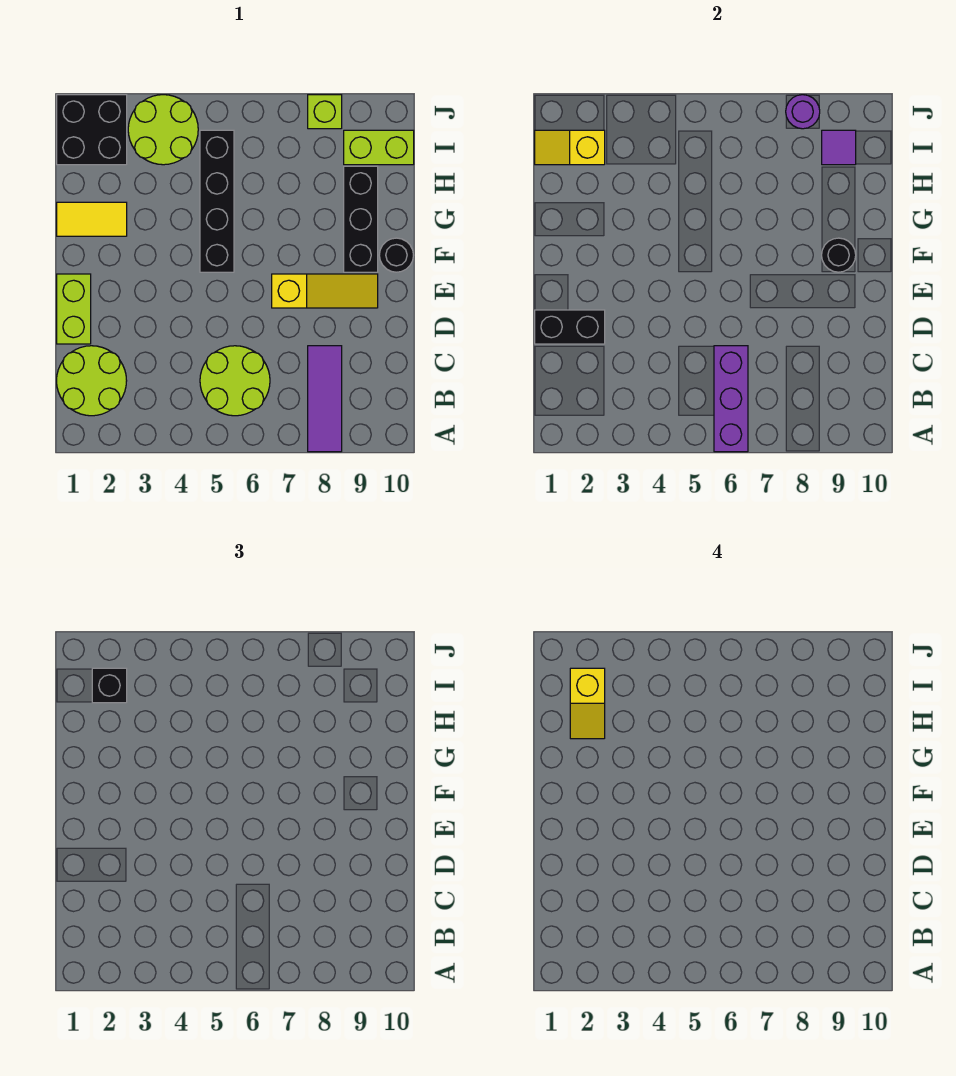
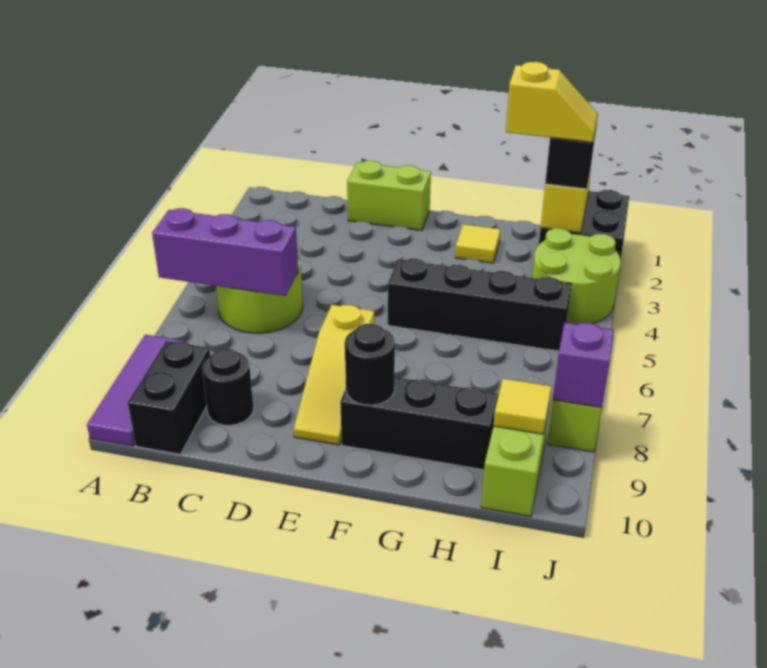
purple 1x3 tile [308,346,342,452] -> purple 1x3 tile turned to [87,335,186,446]
lime 2x2 round brick [57,346,127,416] -> none
black 1x2 brick [535,310,605,344] -> black 1x2 brick moved to [128,341,210,454]
black 1x1 round brick [379,238,414,272] -> black 1x1 round brick moved to [202,349,254,425]
yellow 1x2 tile [57,202,127,236] -> yellow 1x1 tile [455,224,500,263]
yellow 1x2 slope [570,668,605,739] -> yellow 1x2 slope turned to [506,62,598,142]
purple 1x1 tile [822,130,856,165] -> yellow 1x1 tile [494,379,552,434]
purple 1x1 round brick [786,95,820,129] -> purple 1x1 brick [553,323,614,408]

